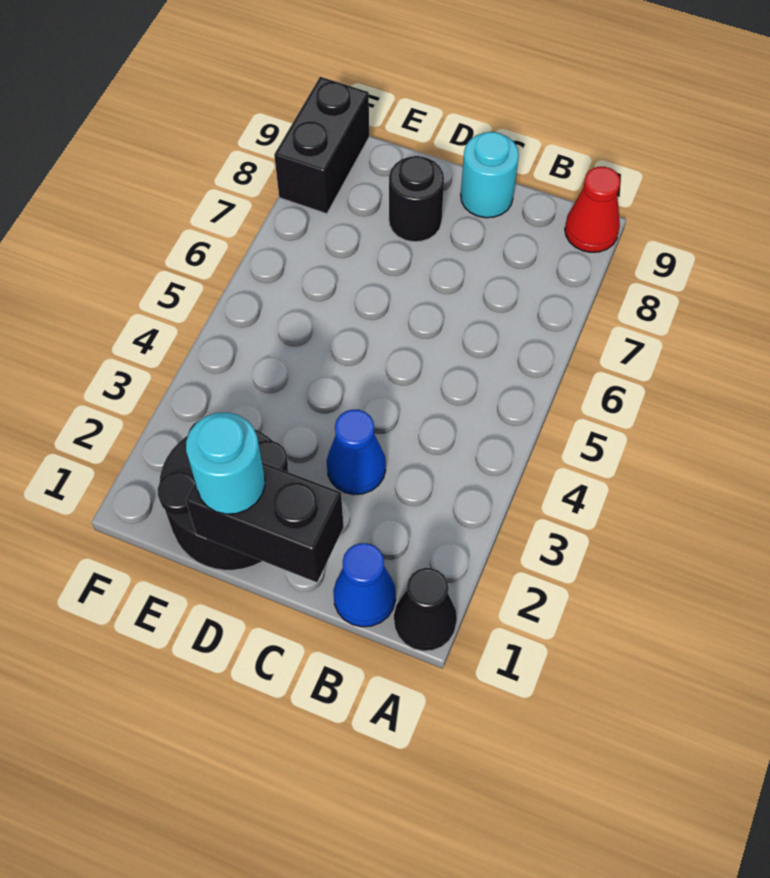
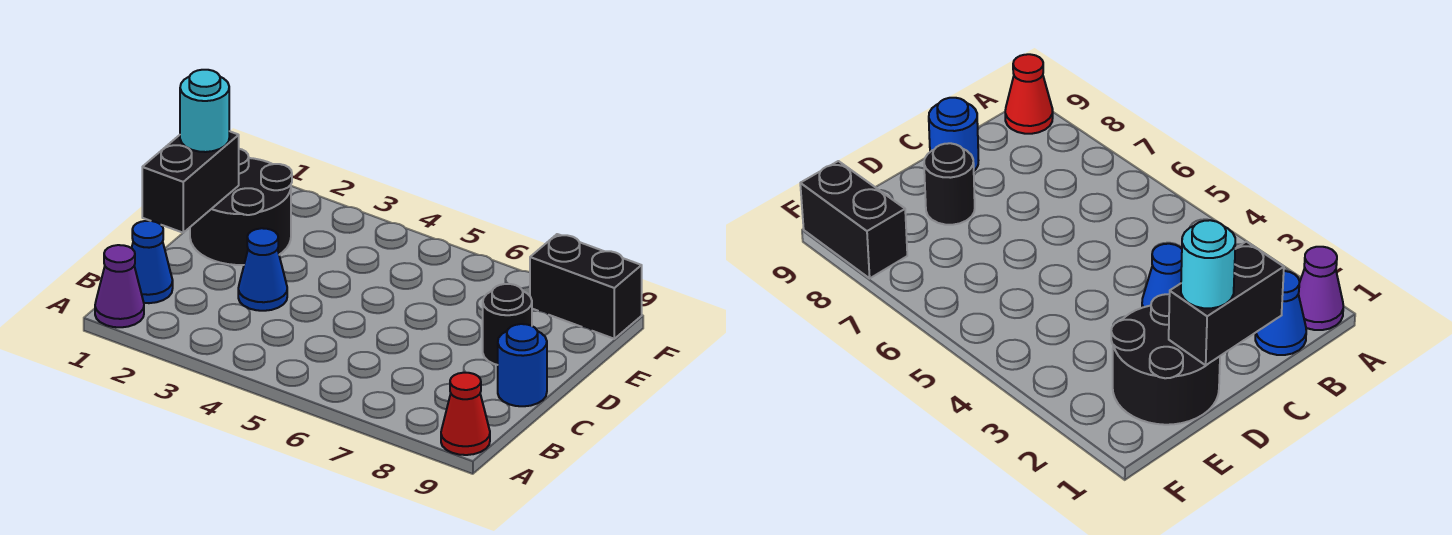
black 1x1 cone [394,568,457,651] -> purple 1x1 cone [95,245,144,327]
cyan 1x1 round brick [461,132,519,218] -> blue 1x1 round brick [498,324,547,406]

